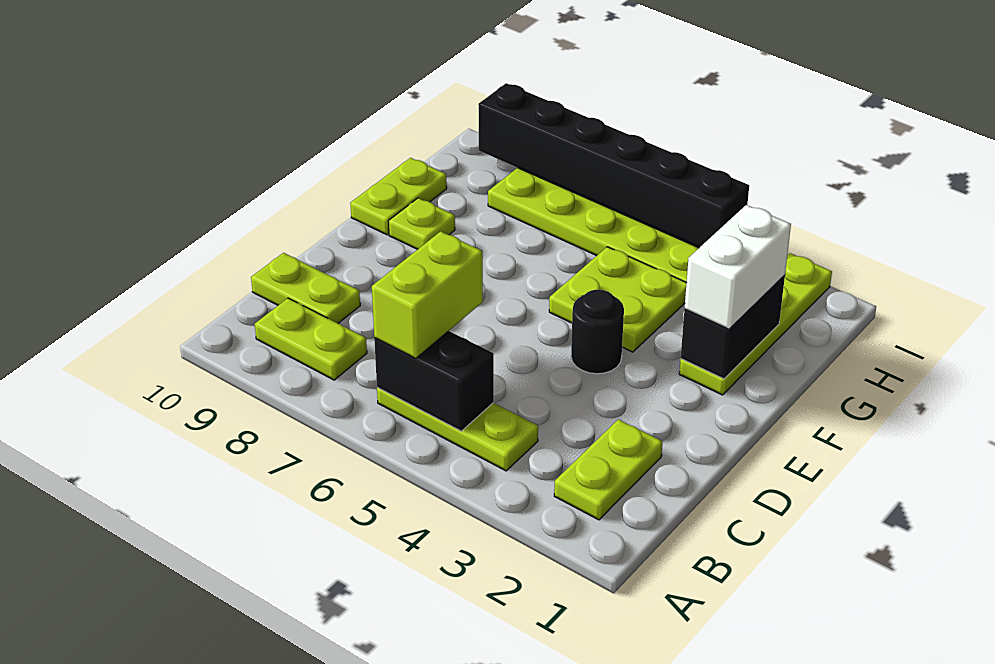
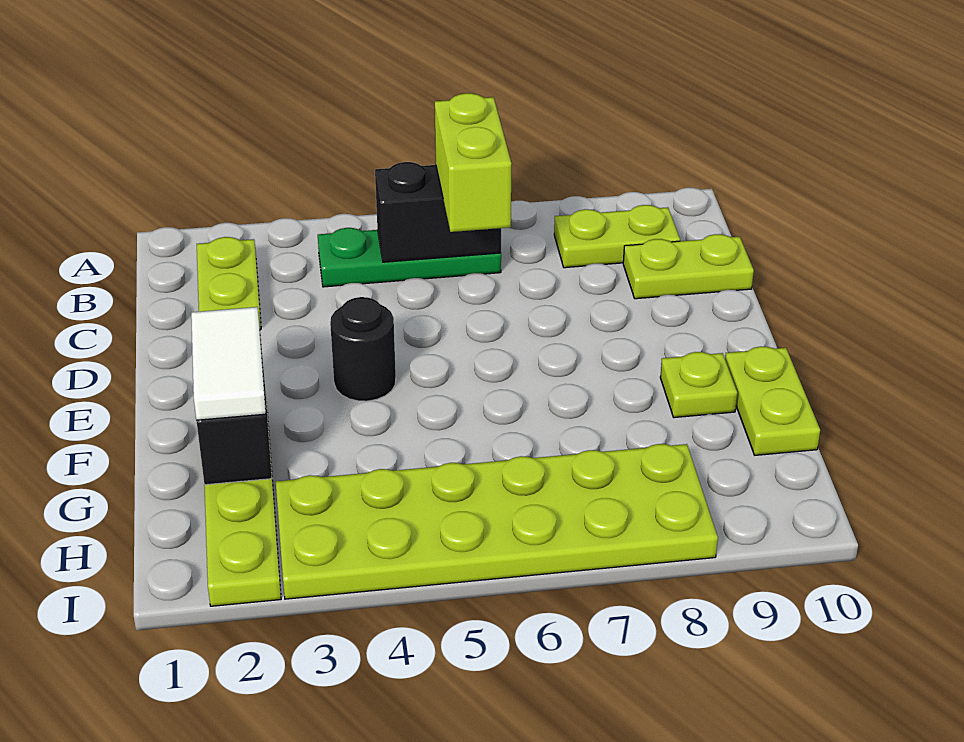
lime 1x3 plate [377,387,538,471] -> green 1x3 plate [318,228,501,287]
white 1x2 brick [685,205,791,329] -> white 1x2 tile [191,307,266,420]
lime 2x2 plate [549,247,686,352] -> none
black 1x6 brick [478,83,749,248] -> none

